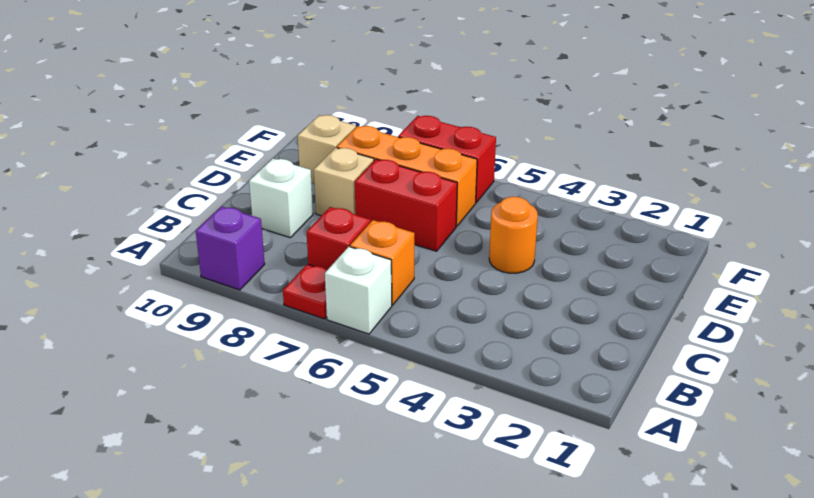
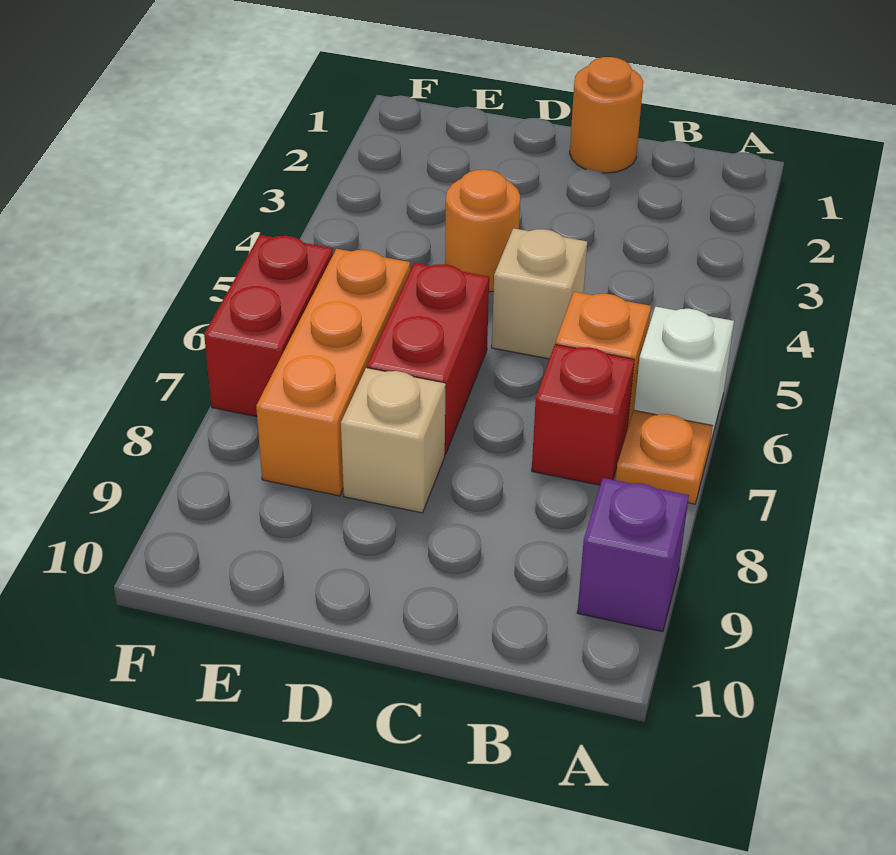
red 1x1 plate [283,264,327,319] -> orange 1x1 plate [616,410,713,504]
none -> orange 1x1 round brick [570,57,643,173]
white 1x1 brick [249,159,313,238] -> none
tan 1x1 brick [298,115,356,183] -> tan 1x1 brick moved to [492,228,587,359]

